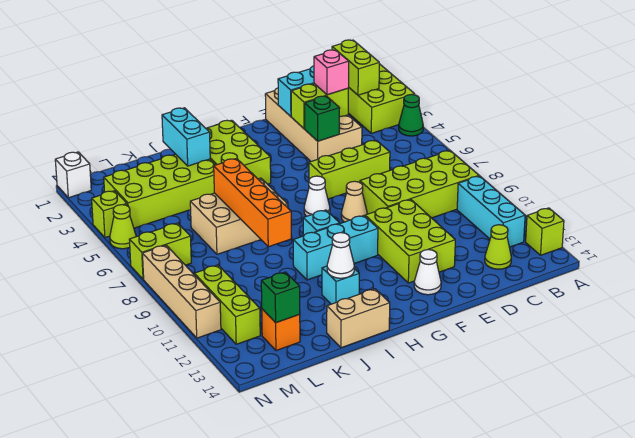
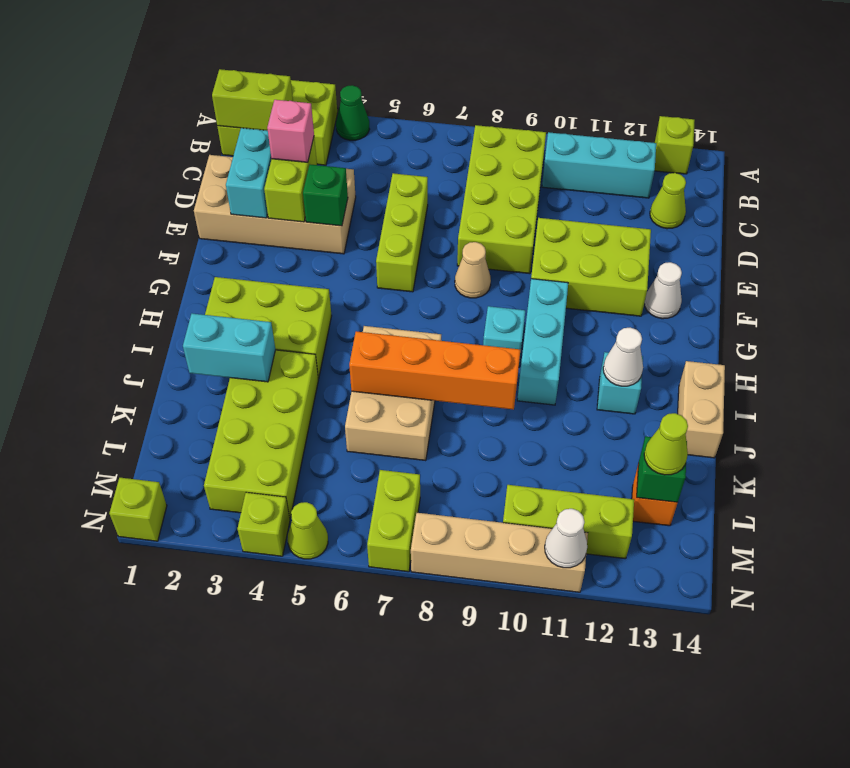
white 1x1 cone [304,176,330,216] -> white 1x1 cone moved to [545,509,587,568]
none -> lime 1x1 cone [644,413,688,475]
white 1x1 brick [55,152,91,198] -> lime 1x1 brick [109,478,167,541]

